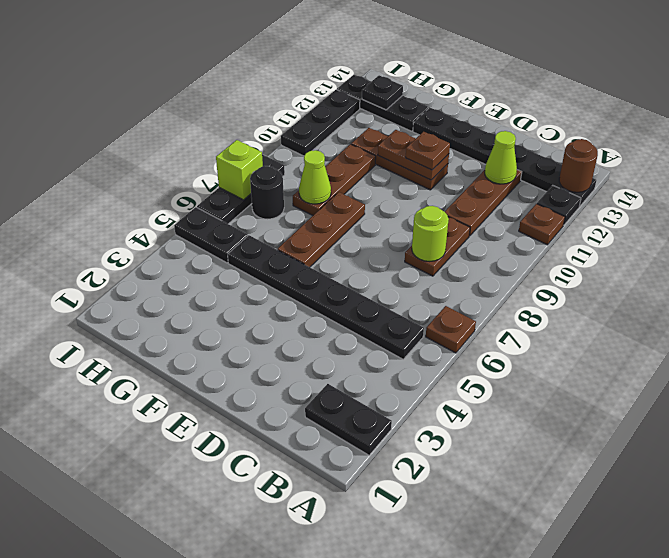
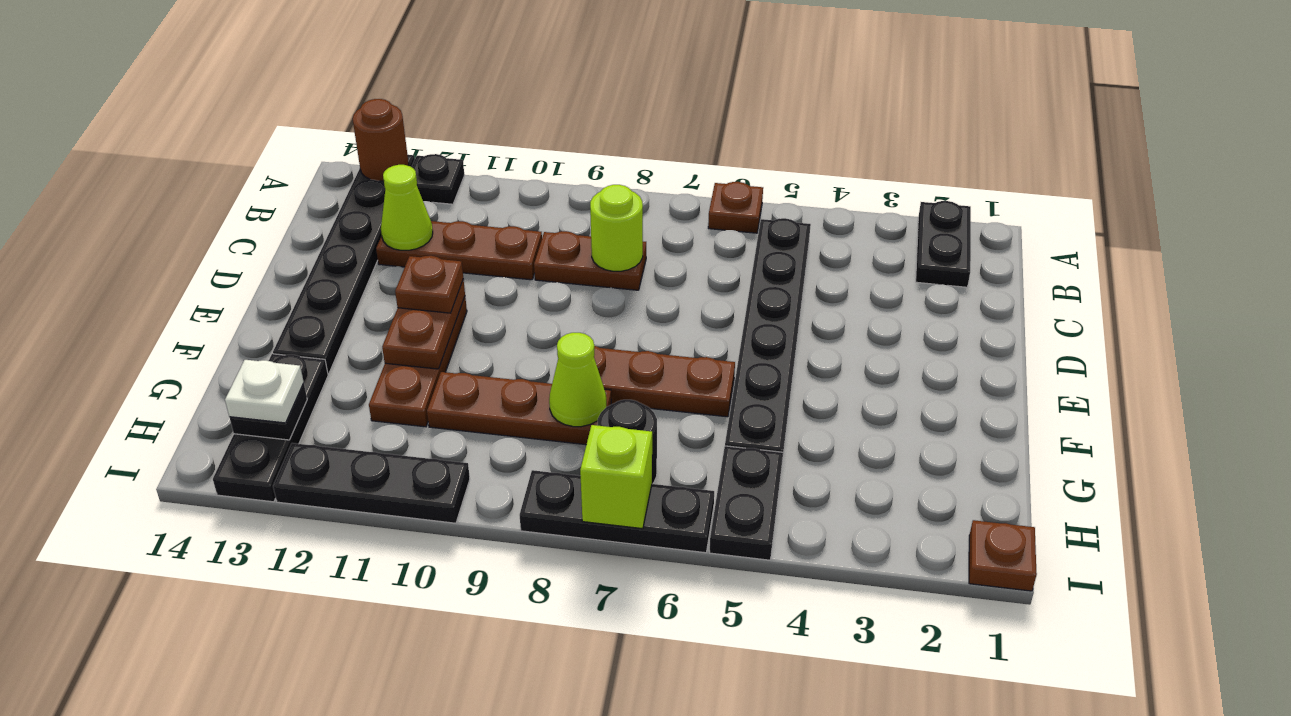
brown 1x1 plate [519,204,565,245] -> brown 1x1 plate moved to [969,520,1037,591]
none -> white 1x1 plate [225,360,304,423]

